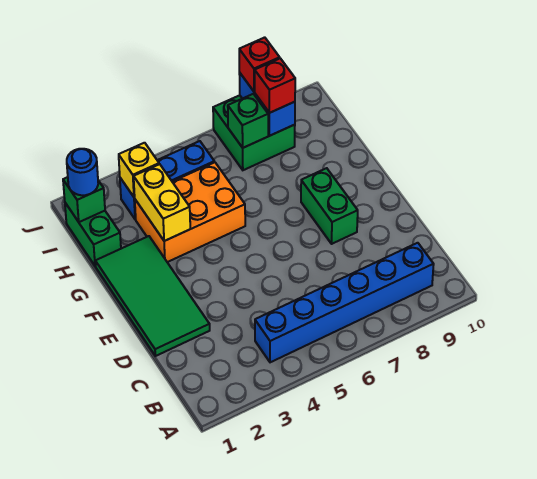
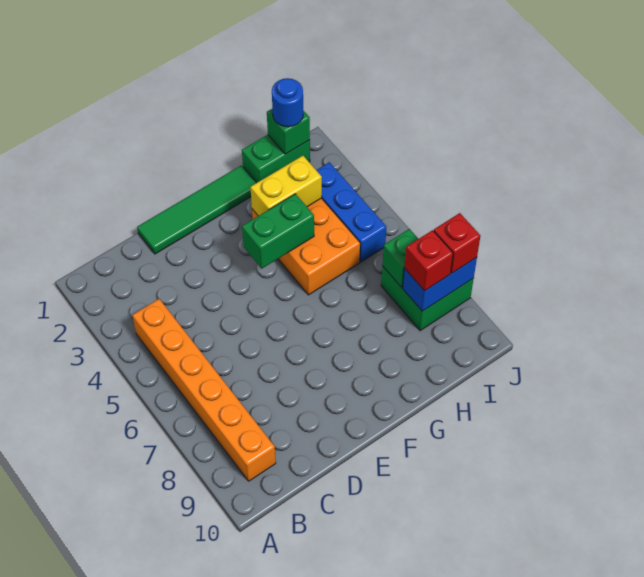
blue 1x6 brick [255,243,434,362] -> orange 1x6 brick [132,299,276,481]
green 2x4 tile [95,236,210,356] -> green 1x4 tile [137,165,256,254]
green 1x2 brick [301,168,358,244] -> green 1x2 brick moved to [242,194,314,268]
yellow 1x1 brick [119,143,159,197] -> none

